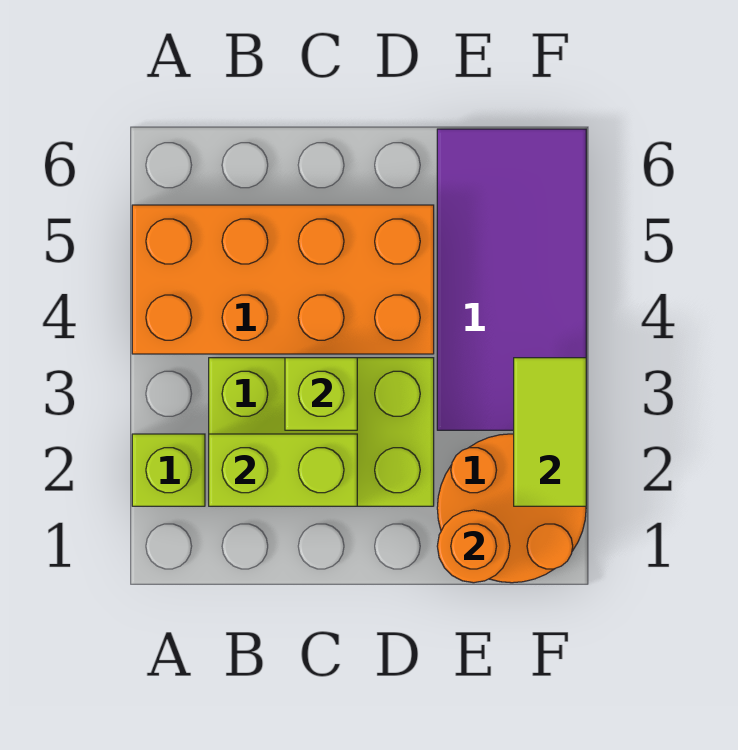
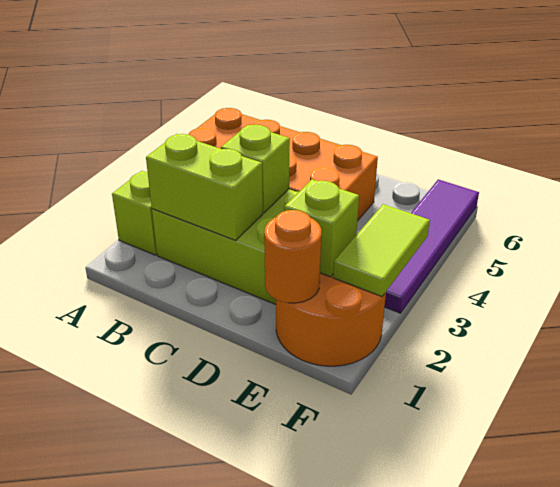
none -> lime 1x1 brick [284,179,359,277]
purple 2x4 tile [437,129,586,430] -> purple 1x4 tile [385,179,479,313]

